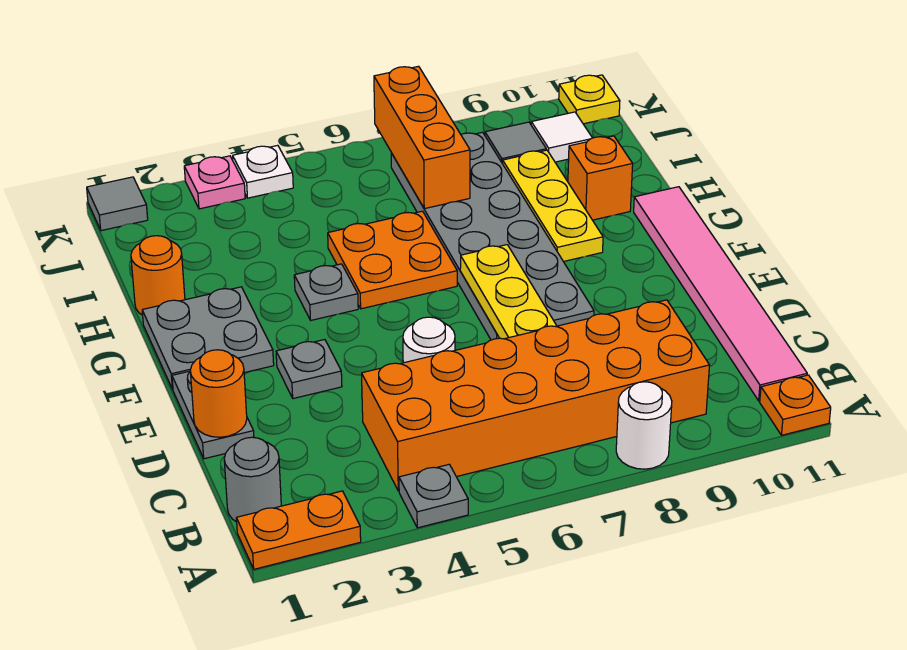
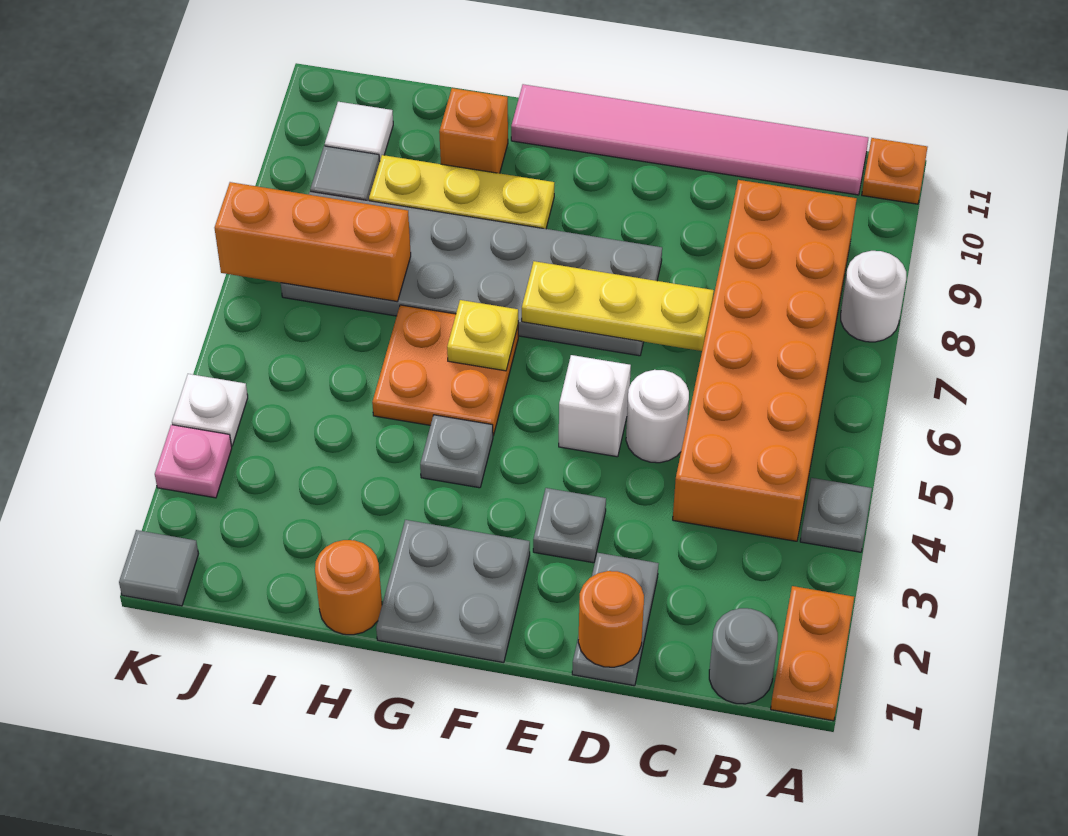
grey 1x2 plate [172,371,254,459] -> grey 1x2 plate turned to [572,553,659,686]
none -> white 1x1 brick [559,355,631,457]
yellow 1x1 plate [559,75,620,124] -> yellow 1x1 plate moved to [447,300,518,371]

